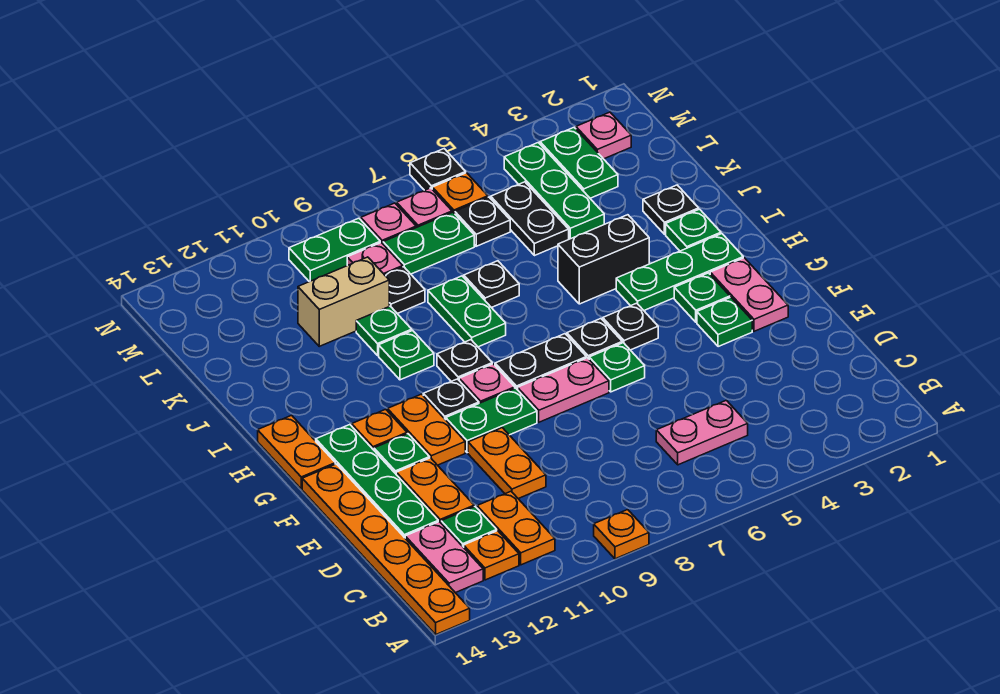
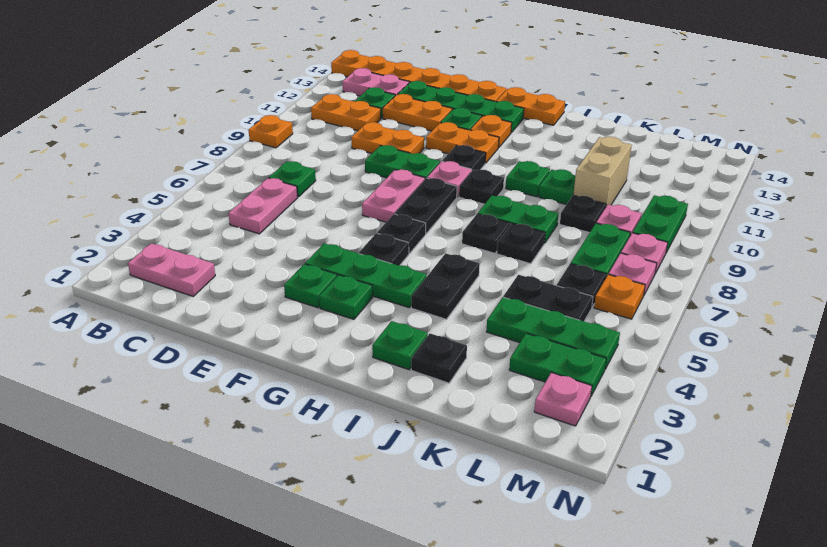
orange 1x1 plate [464,531,519,580] -> none
pink 1x2 plate [710,258,788,331] -> pink 1x2 plate moved to [128,243,215,296]
green 1x1 plate [589,343,645,392] -> green 1x1 plate moved to [269,161,316,197]
green 1x2 plate [446,388,537,453] -> green 1x2 plate turned to [365,145,440,179]
green 1x3 plate [616,234,743,310] -> green 1x3 plate turned to [305,243,427,308]
black 1x2 brick [558,215,649,304] -> black 1x2 plate [411,253,480,319]
black 1x1 plate [410,149,466,190] -> black 1x1 plate moved to [462,214,510,253]

